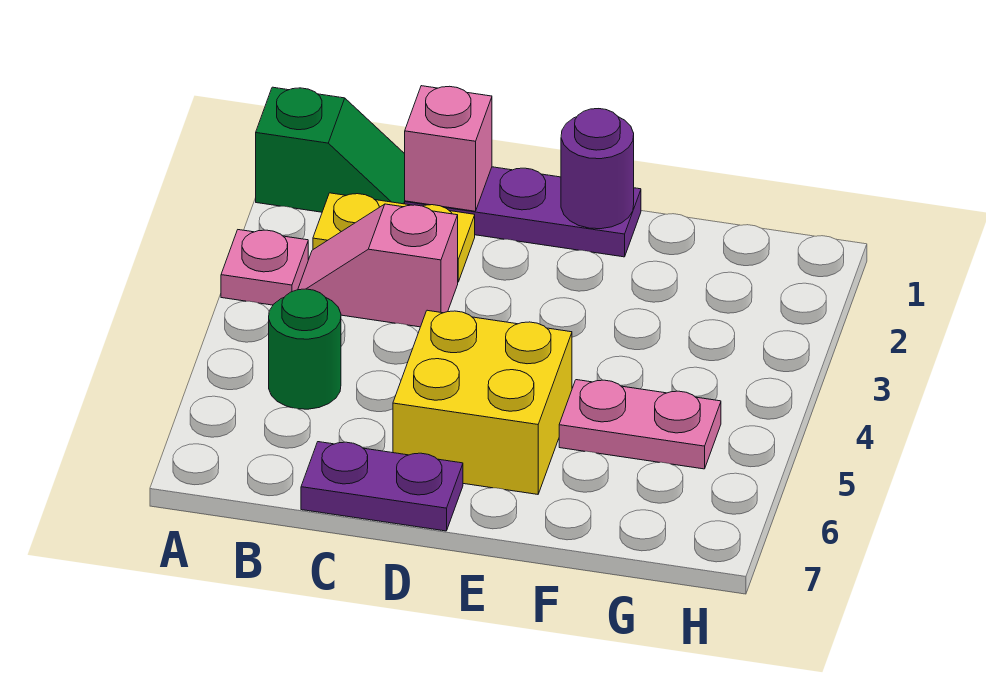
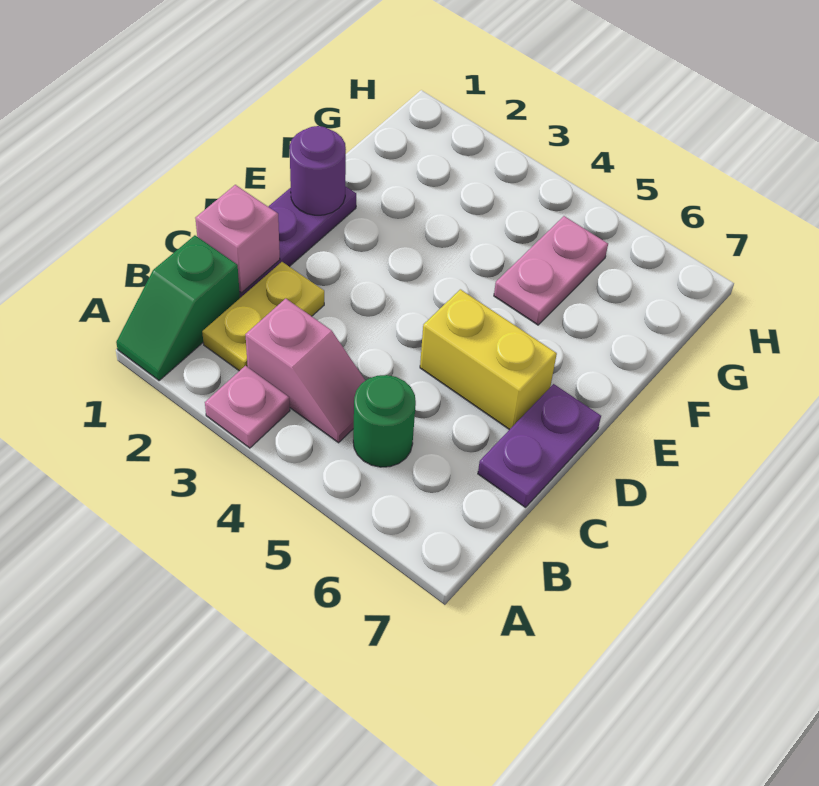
green 1x2 slope [256,87,405,212] -> green 1x2 slope turned to [116,235,240,381]
pink 1x2 slope [298,204,458,327] -> pink 1x2 slope turned to [245,299,365,443]
yellow 2x2 brick [393,310,572,494] -> yellow 1x2 brick [420,289,557,430]

